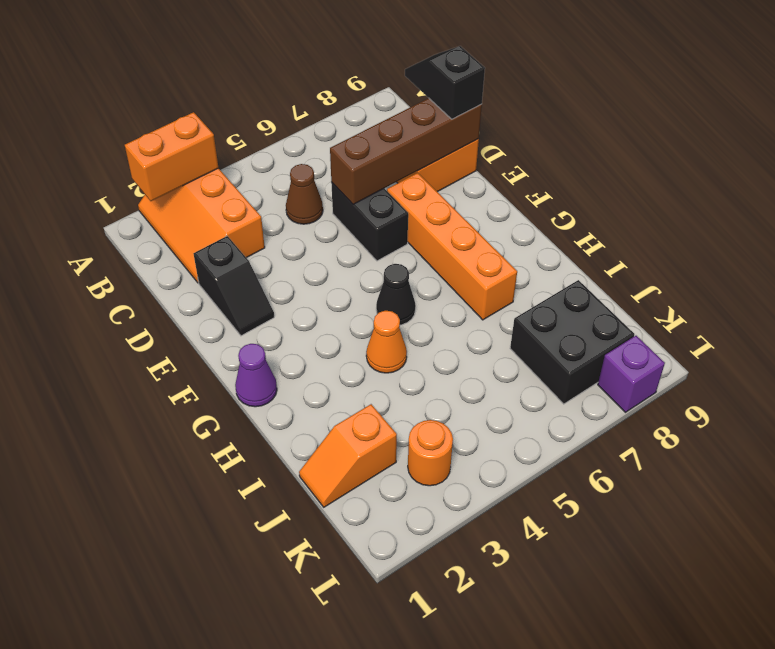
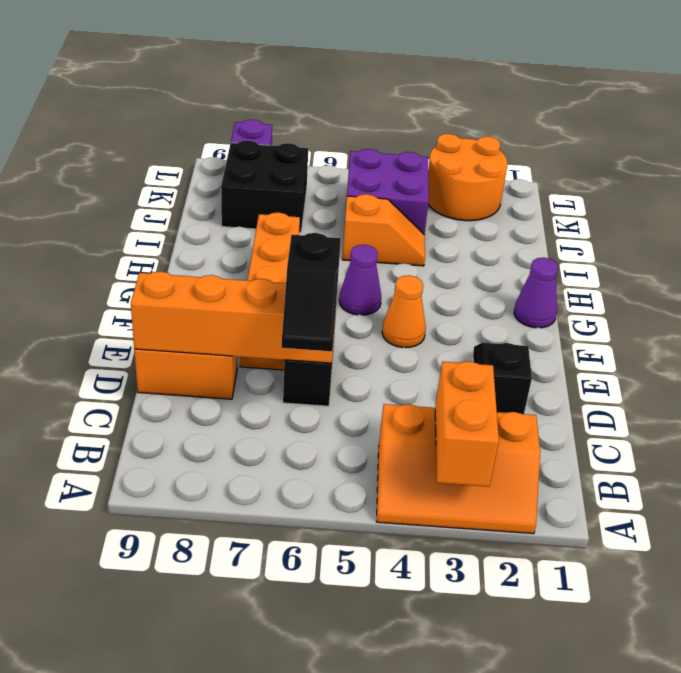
orange 2x3 slope [138,168,265,283] -> orange 2x3 slope turned to [376,404,540,534]
orange 1x2 brick [125,112,218,201] -> orange 1x2 brick turned to [435,361,499,487]
brown 1x1 cone [286,164,323,224] -> none
black 1x2 slope [405,46,485,119] -> black 1x2 slope moved to [282,233,341,351]
brown 1x4 brick [330,98,482,204] -> orange 1x4 brick [131,271,337,363]
black 1x1 cone [376,264,416,325] -> purple 1x1 cone [339,245,381,315]
orange 1x1 cone [366,311,407,373] -> orange 1x1 cone moved to [382,275,426,348]
orange 1x2 slope [299,404,397,507] -> orange 1x2 slope moved to [342,194,425,266]
none -> purple 2x2 brick [347,149,429,235]
orange 1x1 round brick [408,420,453,486] -> orange 2x2 round brick [428,134,507,221]

